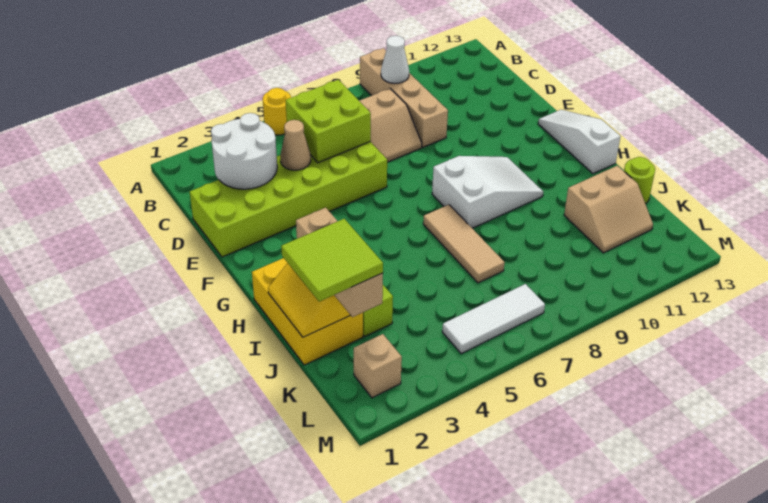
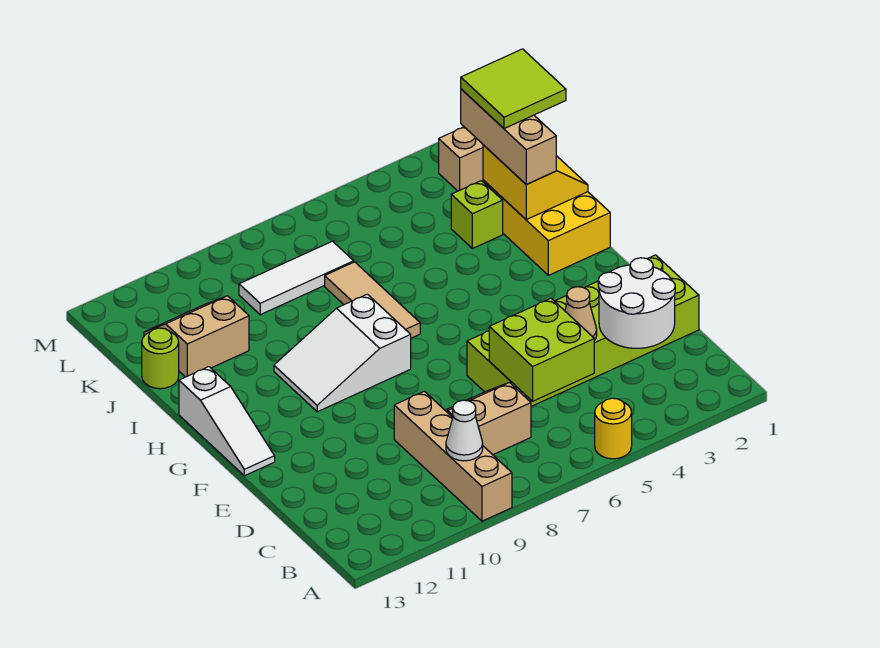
white 1x3 tile [442,284,545,354] -> white 1x3 tile moved to [239,241,354,315]

